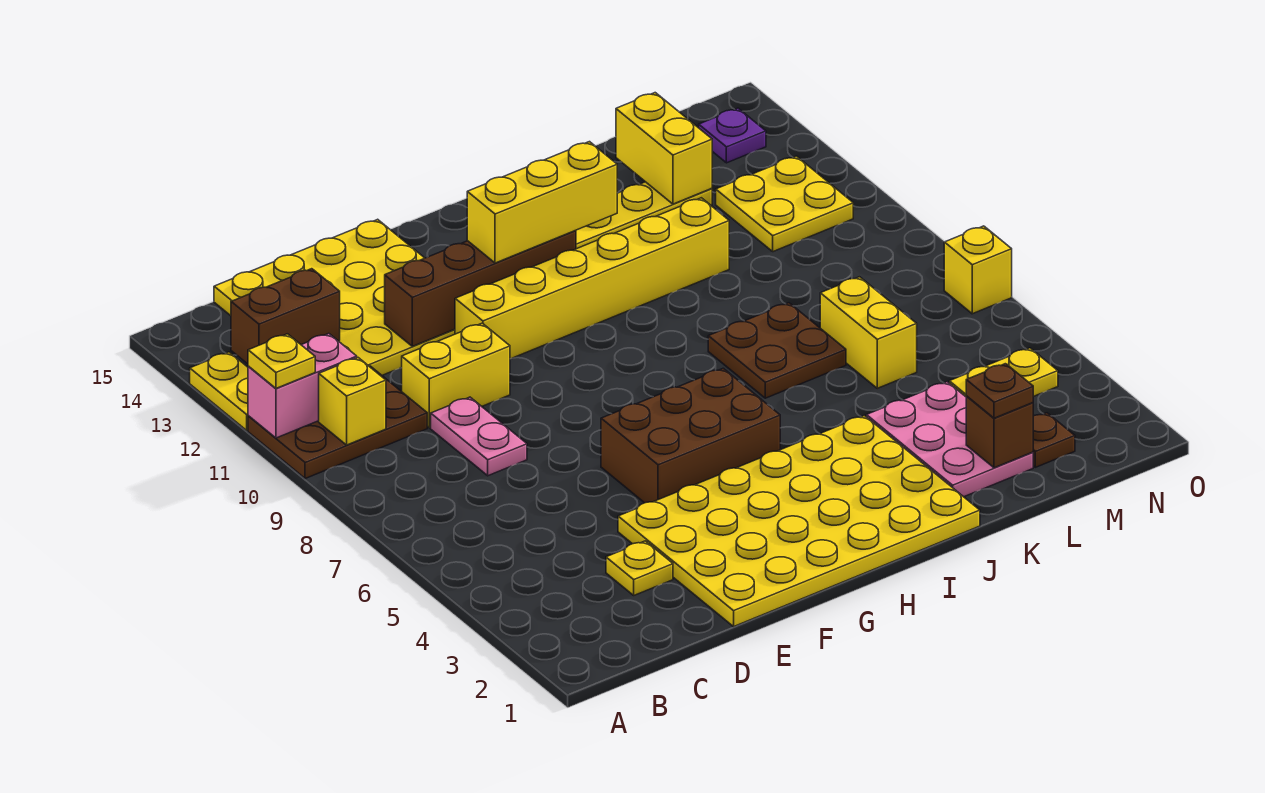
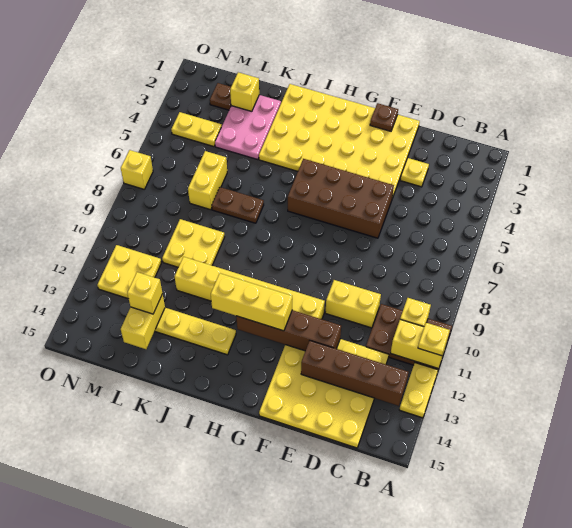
pink 1x2 brick [248,334,357,438] -> yellow 1x2 brick [391,319,447,369]
brown 1x2 brick [231,269,340,364] -> brown 1x4 brick [301,341,408,406]
pink 1x2 plate [431,397,527,476] -> none
brown 2x3 brick [601,368,780,503] -> brown 2x4 brick [288,159,394,238]
brown 2x2 plate [708,303,846,398] -> brown 1x2 plate [212,187,264,223]
none -> yellow 2x2 plate [162,219,224,267]
brown 1x1 brick [966,396,1033,468] -> yellow 1x1 brick [230,72,259,111]
brown 1x1 plate [966,364,1033,418] -> brown 1x1 plate moved to [370,103,398,131]
none -> yellow 1x1 brick [127,272,163,314]
purple 1x1 plate [699,108,766,163] -> none

